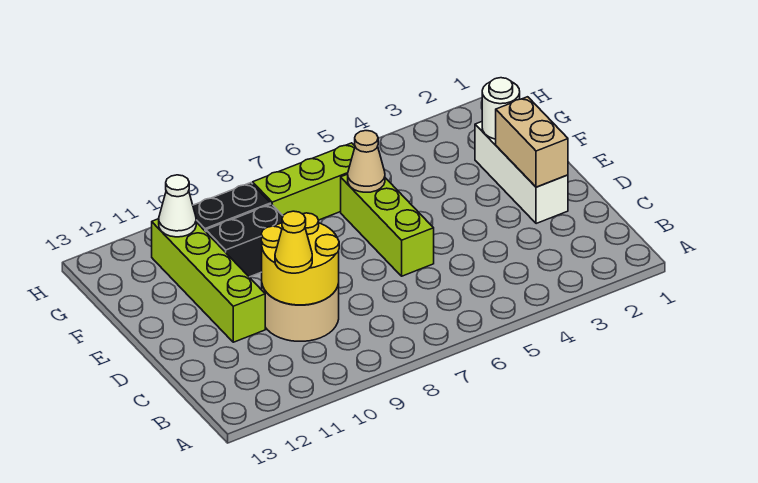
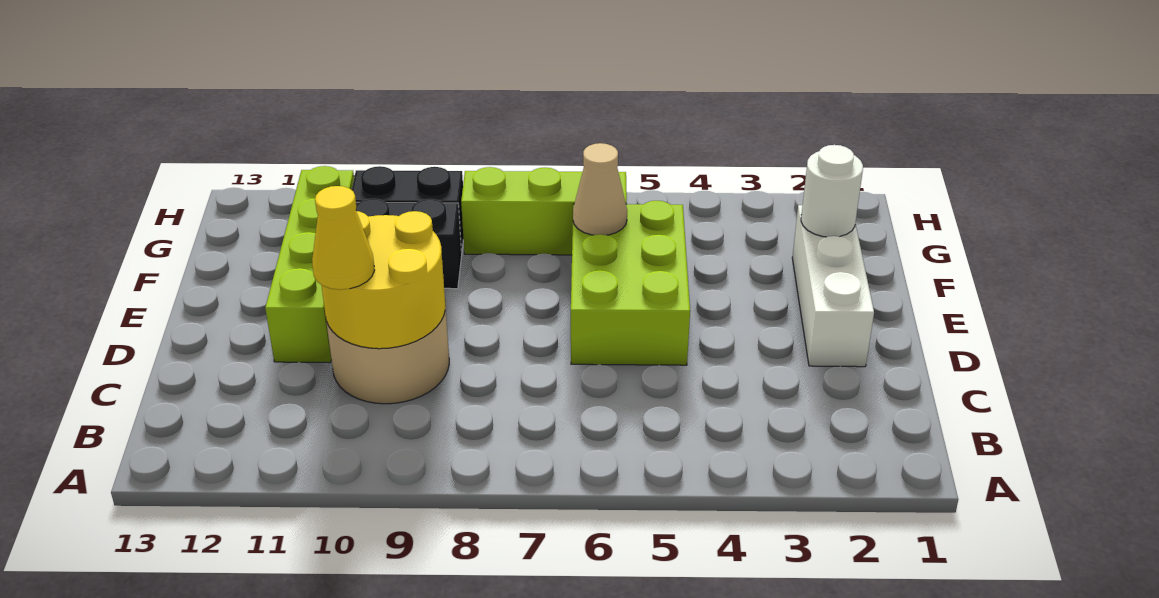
tan 1x2 brick [496,97,568,187] -> none
lime 1x3 brick [341,174,434,276] -> lime 2x3 brick [571,201,690,365]
white 1x1 cone [159,175,196,237] -> none

